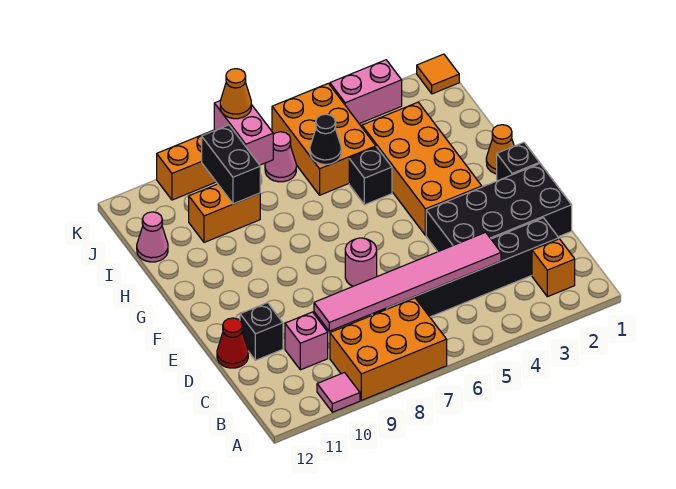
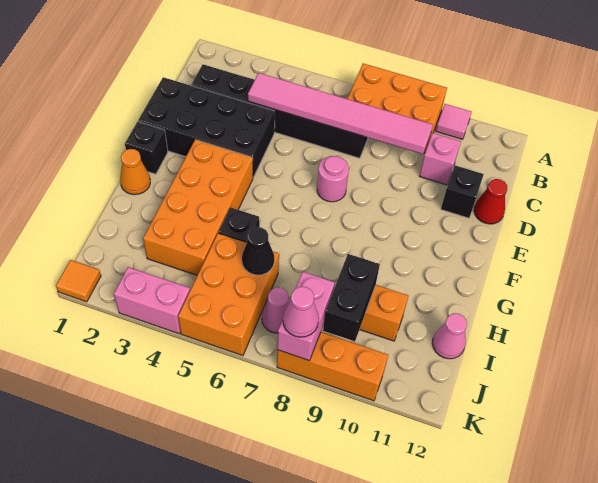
orange 1x1 brick [532,239,575,297] -> none
orange 1x1 cone [220,69,251,119] -> pink 1x1 cone [283,287,319,337]

